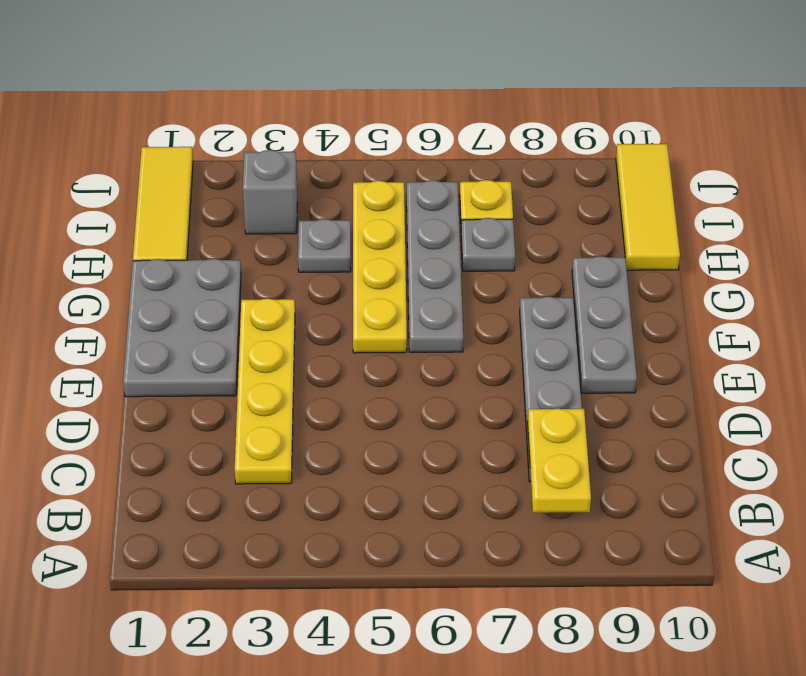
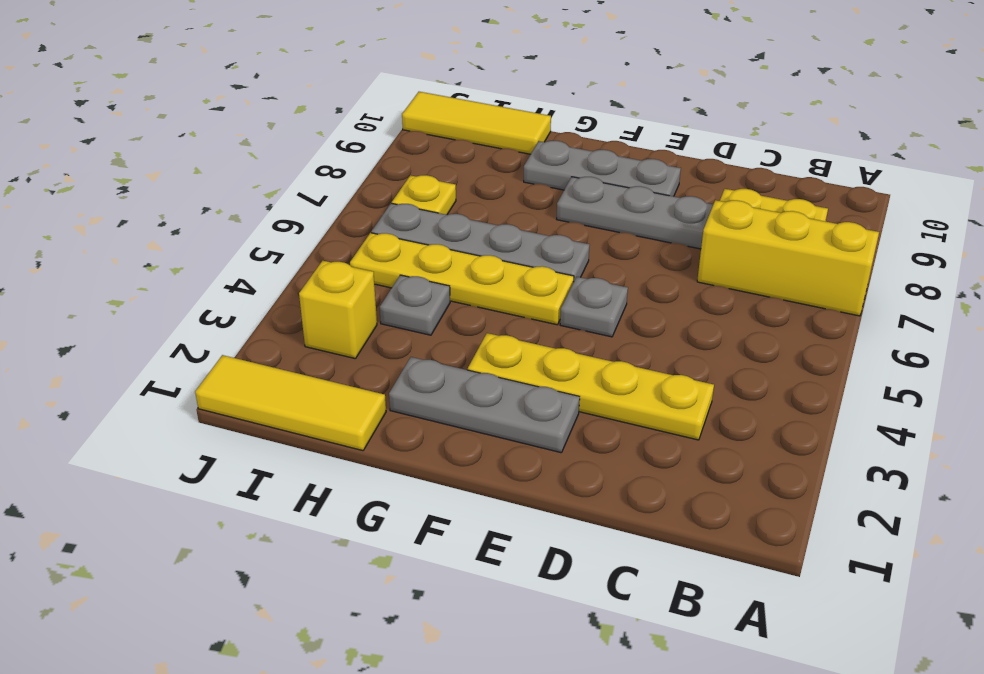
none -> yellow 1x3 brick [697,200,879,316]
grey 2x3 plate [123,259,241,397] -> grey 1x3 plate [389,357,580,453]
grey 1x1 plate [461,218,515,271] -> grey 1x1 plate moved to [560,277,628,337]
grey 1x1 brick [243,150,297,234] -> yellow 1x1 brick [299,261,377,359]

